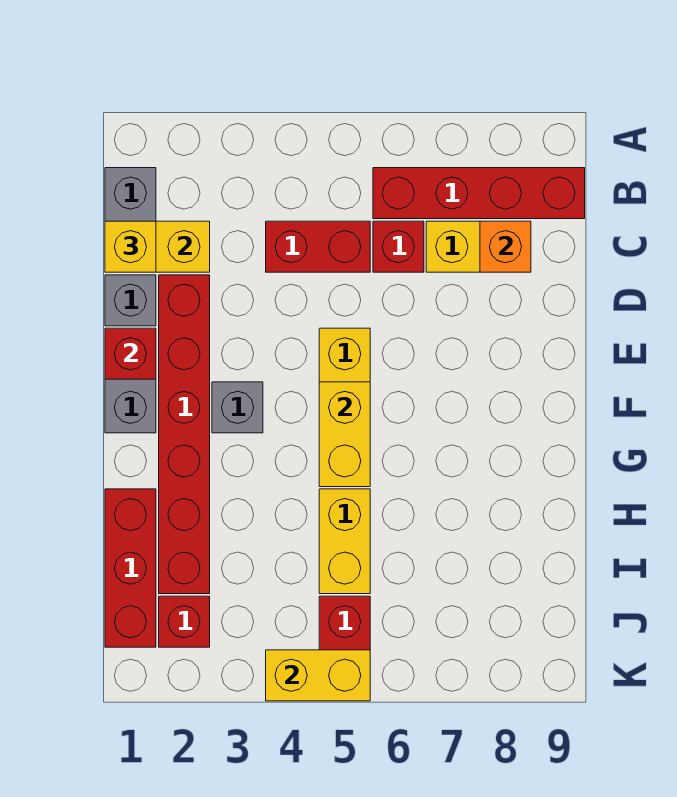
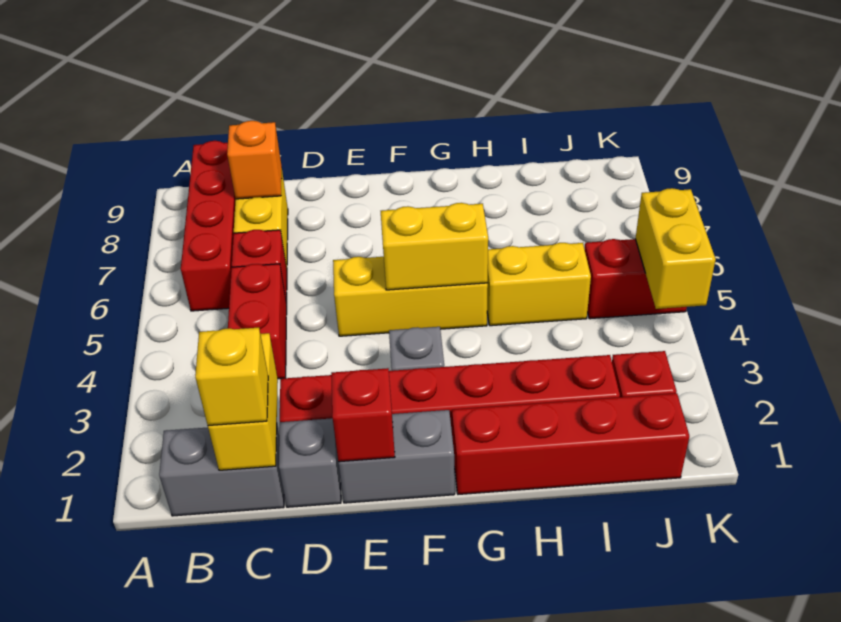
red 1x3 brick [105,489,156,647] -> red 1x4 brick [452,393,689,494]

